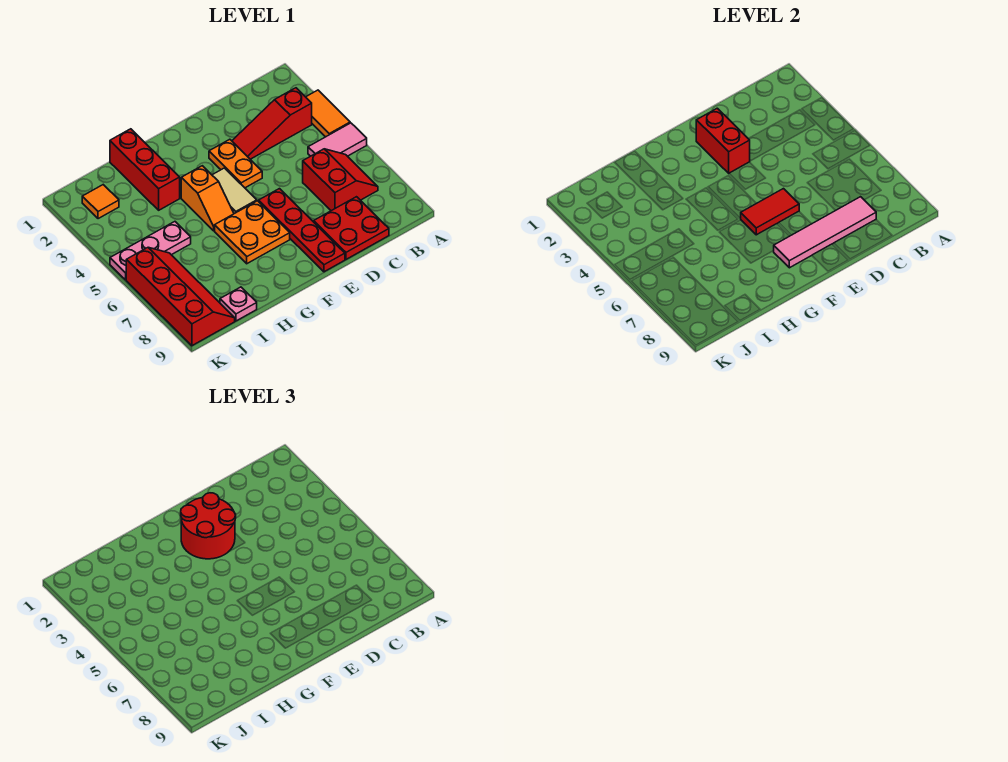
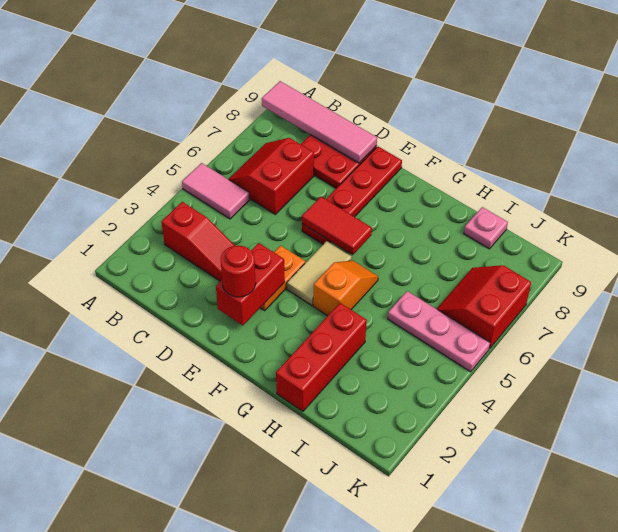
orange 1x2 tile [306,90,350,137] -> none
pink 1x4 tile [774,197,876,268] -> pink 1x4 tile moved to [262,81,377,163]
red 2x2 round brick [181,493,236,559] -> red 1x1 round brick [221,245,256,297]
orange 2x2 plate [215,201,290,264] -> none
orange 1x1 tile [82,185,119,219] -> none
red 2x4 slope [126,248,235,346] -> red 2x2 slope [437,265,531,349]

